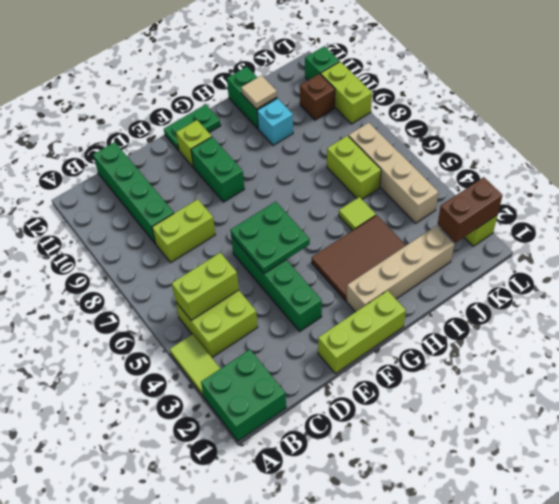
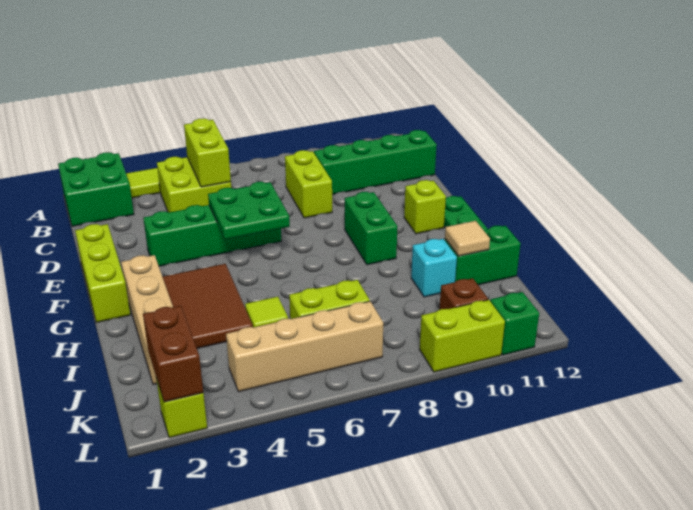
green 1x2 brick [191,137,244,202] -> green 1x2 brick turned to [345,192,397,265]

